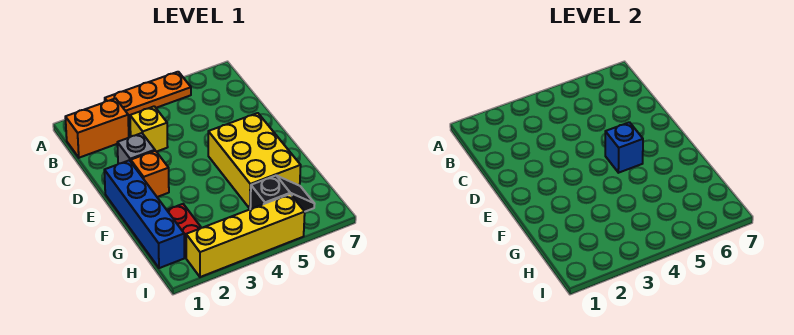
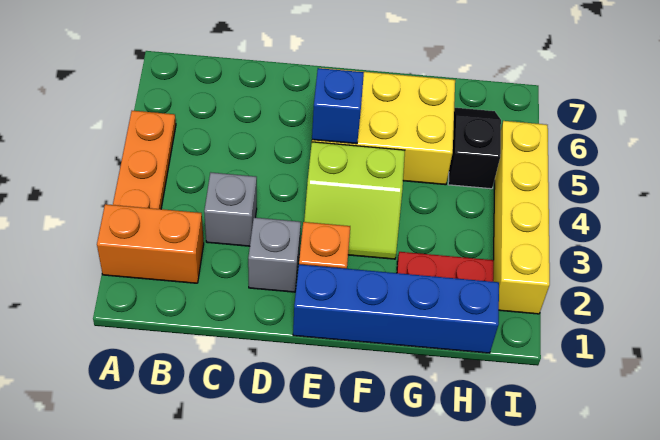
orange 1x2 brick [65,98,129,158] -> orange 1x2 brick turned to [97,204,204,283]
yellow 1x1 brick [130,106,168,152] -> grey 1x1 brick [204,173,257,246]
none -> lime 2x2 slope [304,142,405,259]

